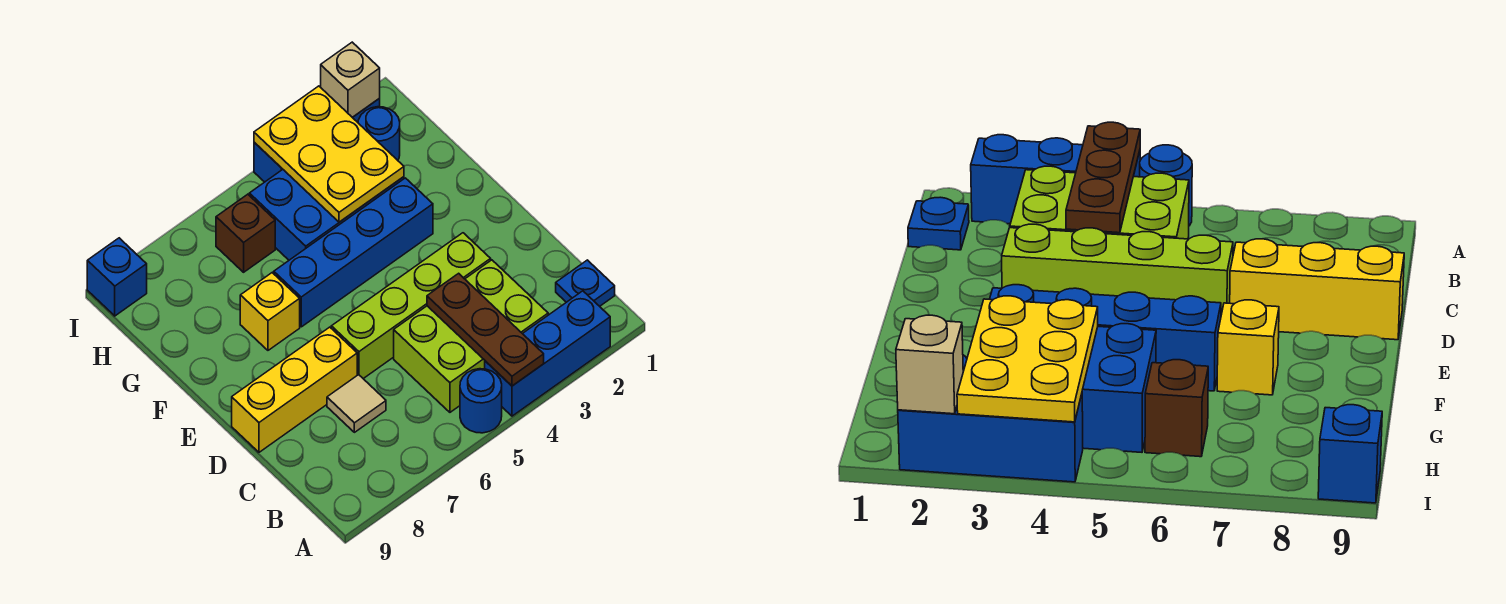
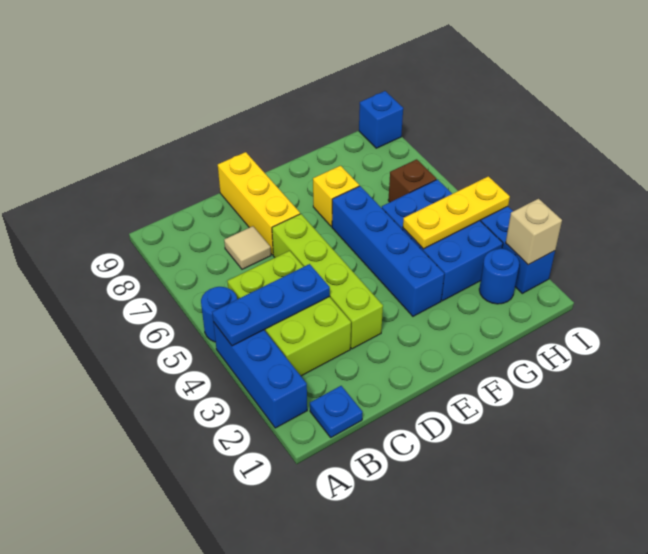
brown 1x3 plate [427,273,544,386] -> blue 1x3 plate [212,264,330,346]
yellow 2x3 plate [254,86,404,222] -> yellow 1x3 plate [403,176,510,249]

